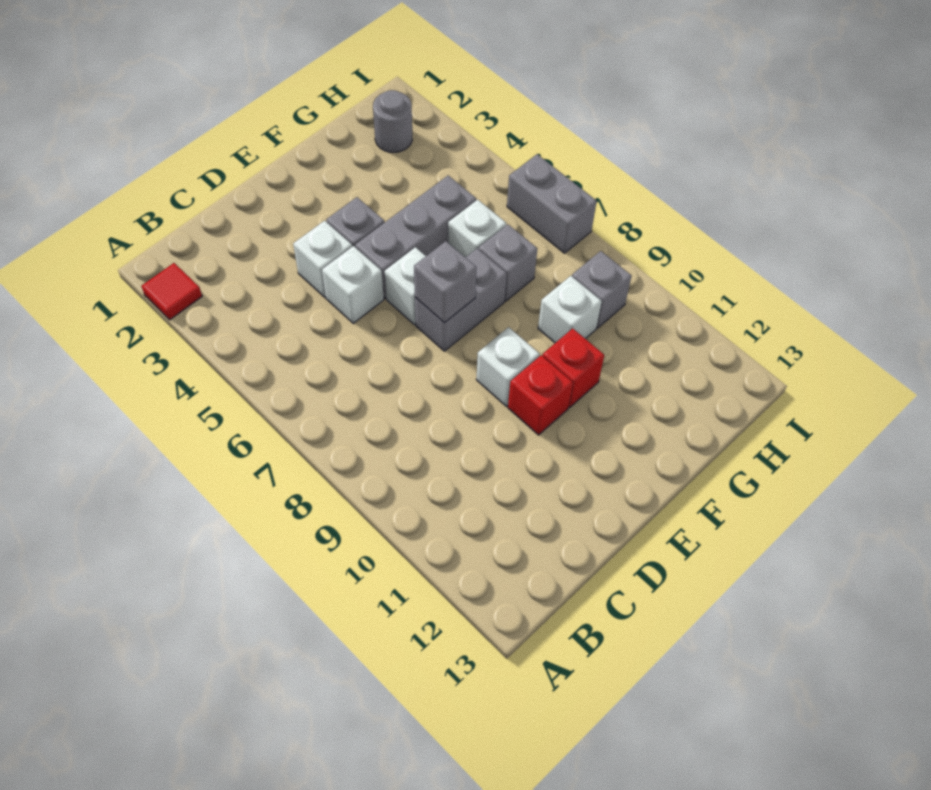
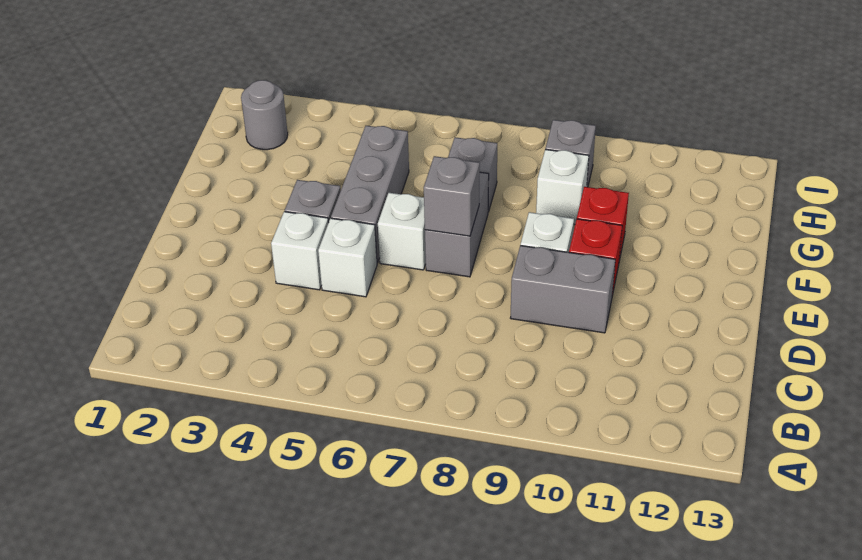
red 1x1 tile [142,263,202,320] -> none
white 1x1 brick [448,200,506,258] -> none
grey 1x2 brick [507,154,597,253] -> grey 1x2 brick moved to [511,245,615,333]

